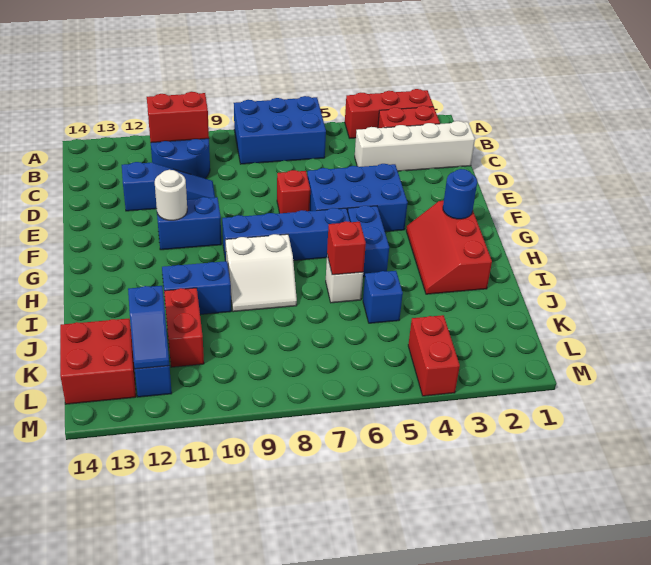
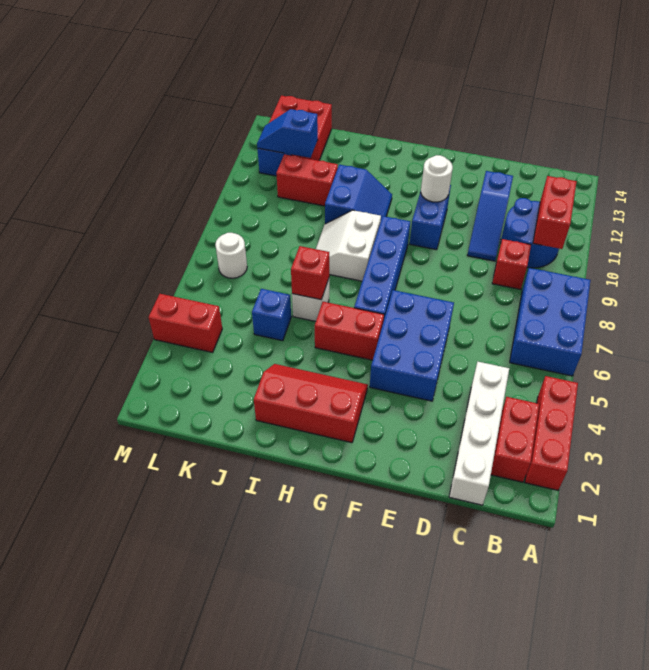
red 1x1 brick [277,170,310,213] -> red 1x1 brick moved to [492,239,531,289]
blue 1x1 round brick [443,169,477,219] -> none
blue 1x2 brick [348,206,389,277] -> red 1x2 brick [315,302,384,360]
none -> white 1x1 round brick [215,233,247,278]

